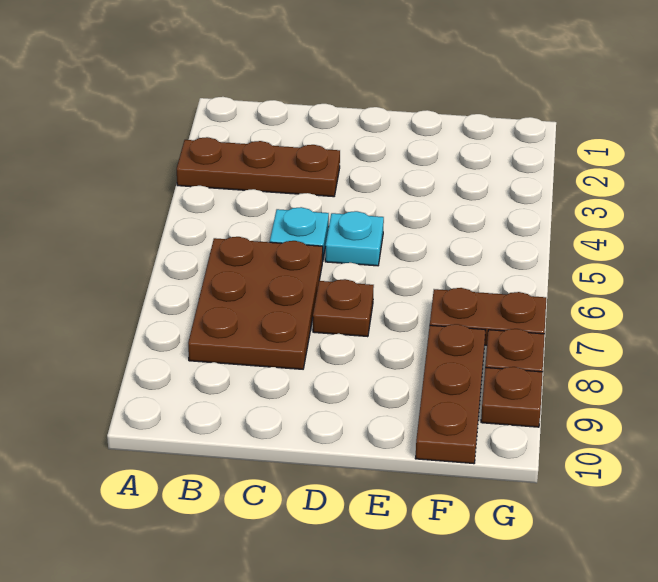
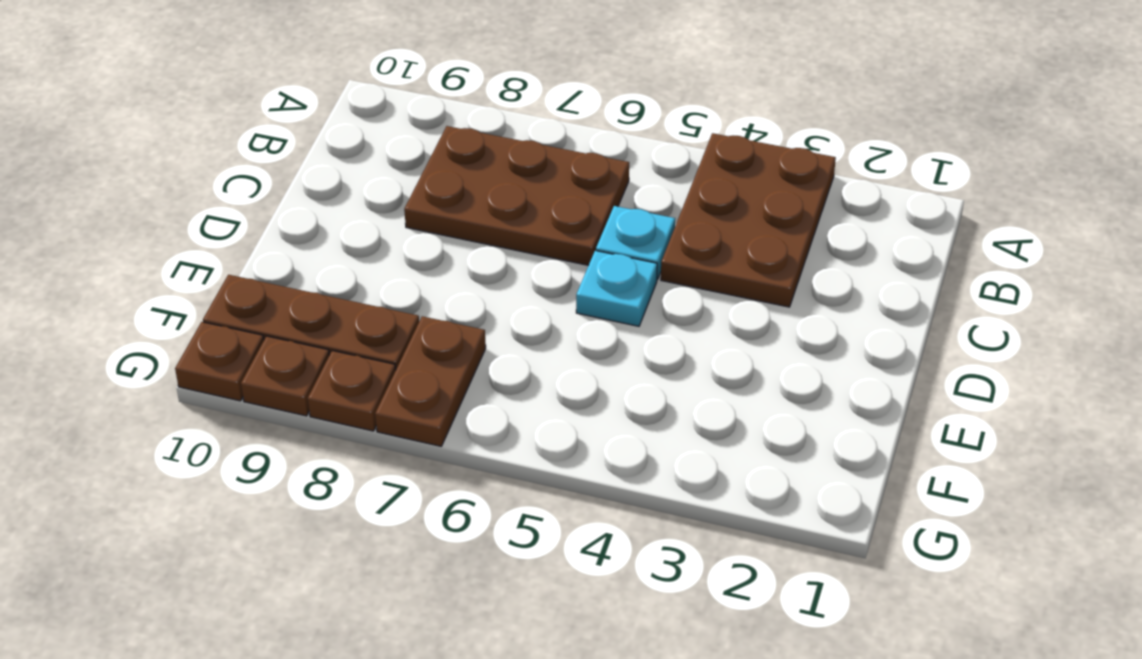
brown 1x3 plate [177,137,340,197] -> brown 2x3 plate [661,133,836,307]
brown 1x1 plate [313,279,374,337] -> brown 1x1 plate moved to [175,322,264,401]

